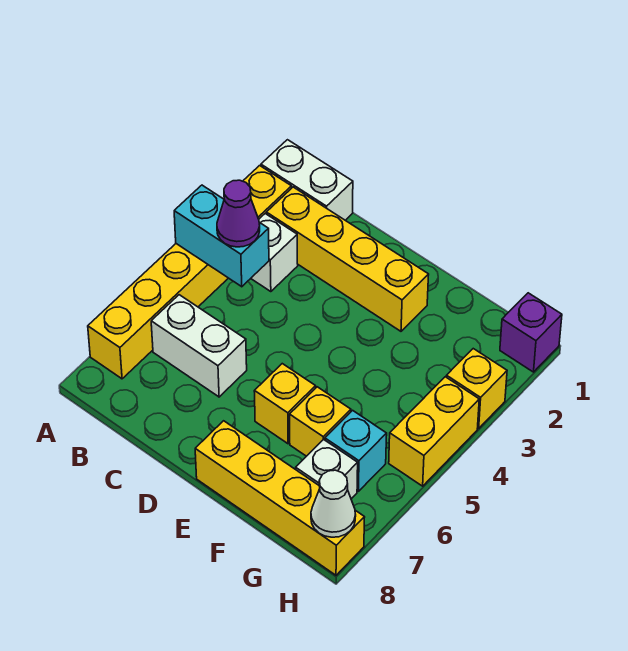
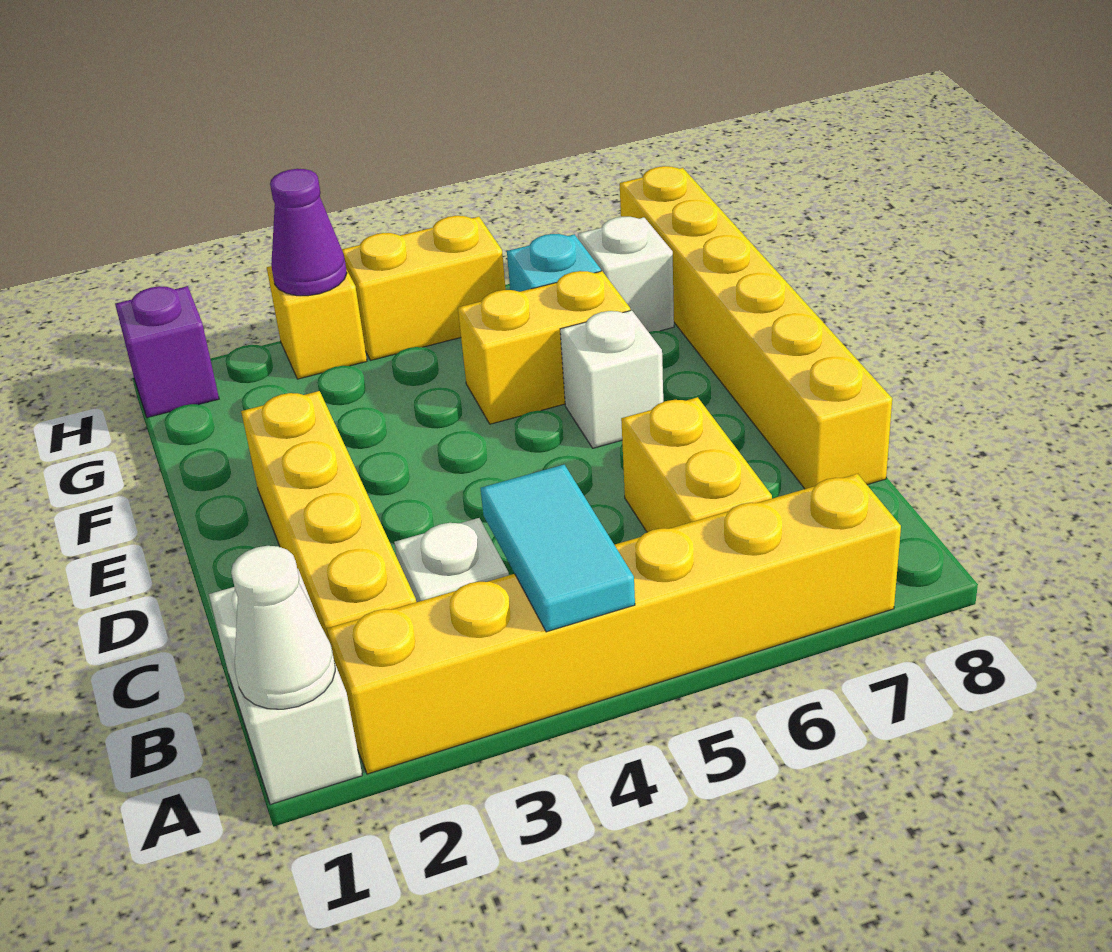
cyan 1x2 brick [174,185,269,287] -> cyan 1x2 tile [481,465,635,632]
purple 1x1 cone [217,180,260,247] -> purple 1x1 cone moved to [270,169,347,296]
white 1x2 brick [151,295,247,397] -> yellow 1x2 brick [621,397,772,532]
yellow 1x1 brick [254,364,316,444] -> white 1x1 brick [560,310,663,448]
yellow 1x4 brick [195,421,365,575] -> yellow 1x6 brick [620,166,892,489]
yellow 1x1 brick [290,387,351,456] -> yellow 1x2 brick [458,271,631,424]
white 1x1 cone [311,470,356,537] -> white 1x1 cone moved to [231,546,335,709]

